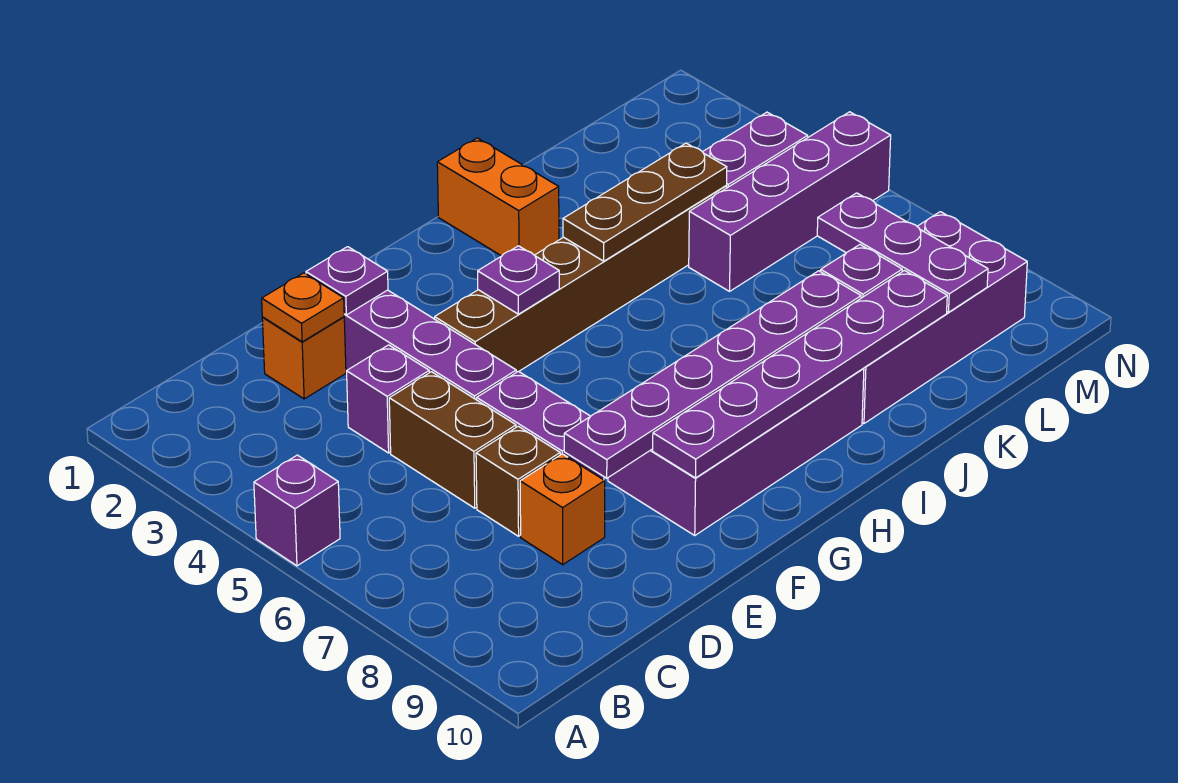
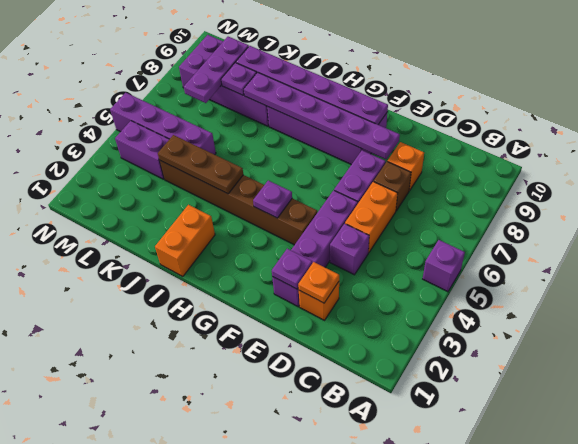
brown 1x2 brick [389,372,516,508] -> orange 1x2 brick [345,182,398,253]

